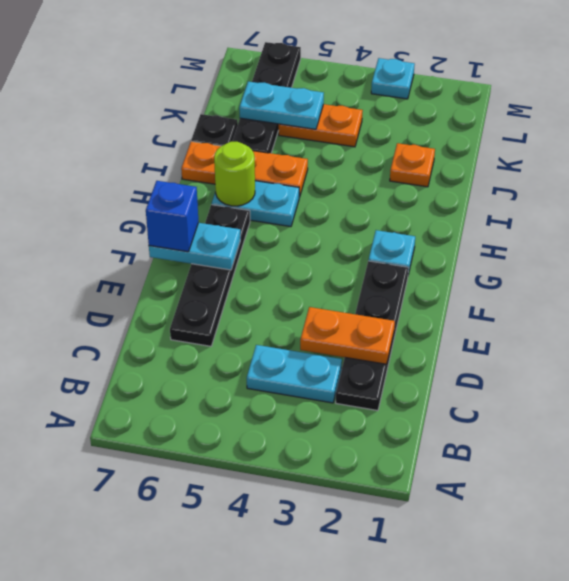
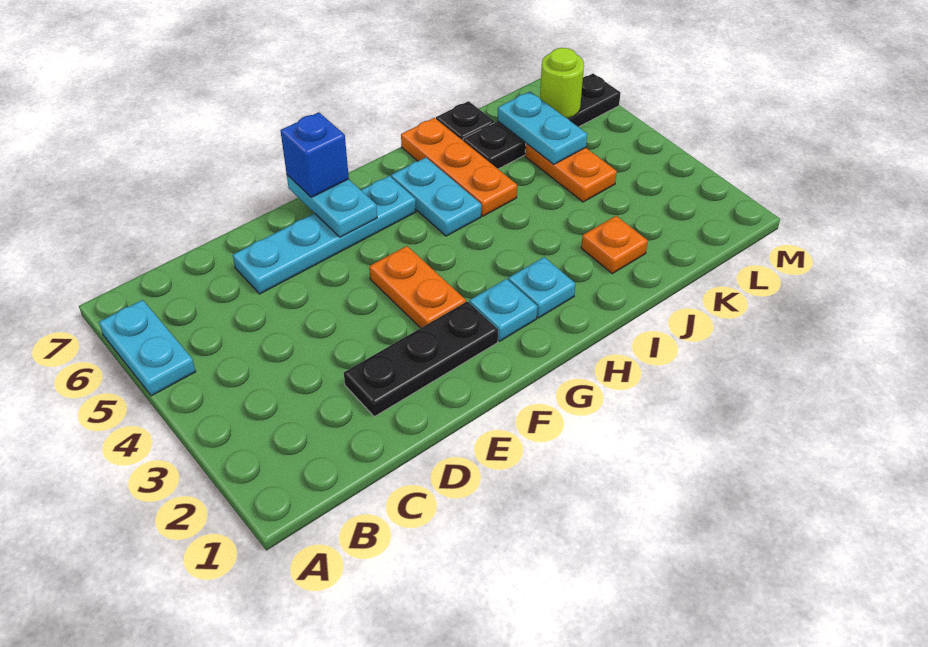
black 1x4 plate [336,261,409,411] -> black 1x3 plate [344,301,498,417]
cyan 1x2 plate [247,345,342,403] -> cyan 1x2 plate moved to [99,300,196,396]
orange 1x2 plate [300,307,395,364] -> orange 1x2 plate moved to [369,246,466,328]
black 1x4 plate [170,205,250,346] -> cyan 1x4 plate [233,176,416,294]
lime 1x1 round brick [214,142,255,206] -> lime 1x1 round brick moved to [540,48,584,118]
cyan 1x1 plate [371,58,415,99] -> cyan 1x1 plate moved to [508,257,575,318]

